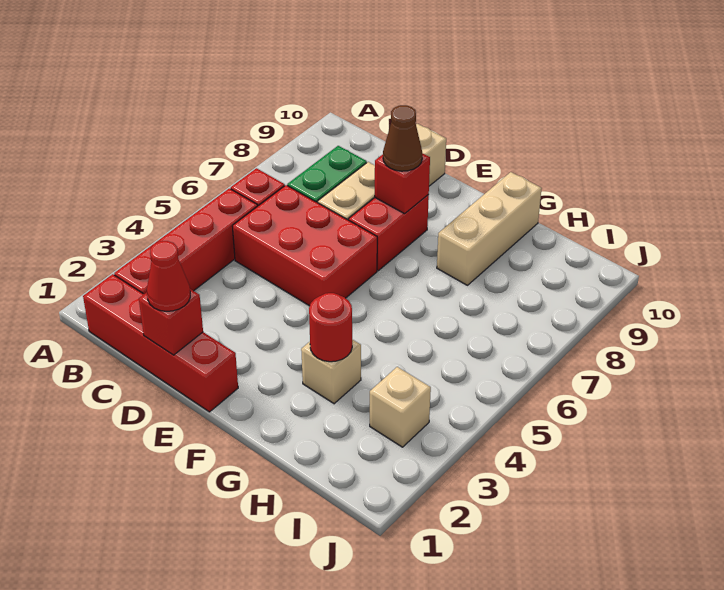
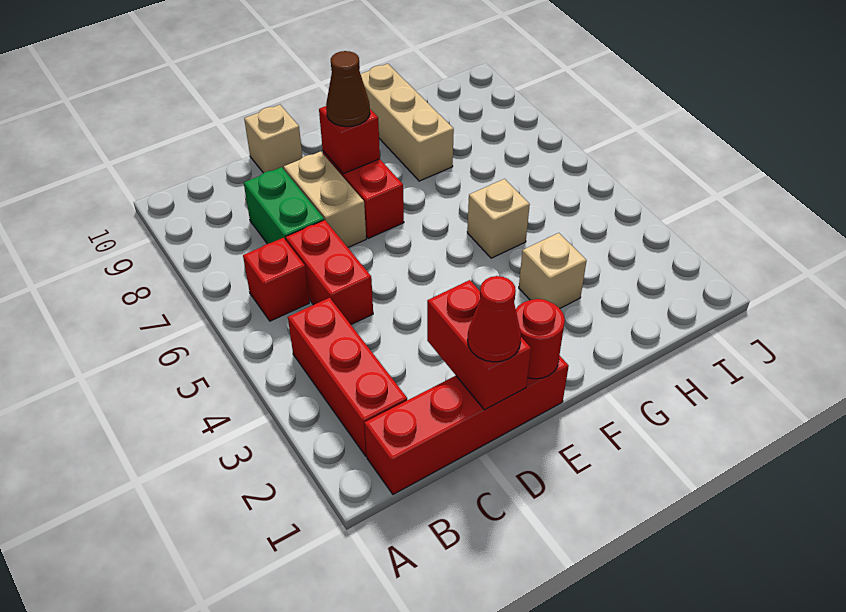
red 1x4 brick [114,188,258,294] -> red 1x3 brick [288,298,407,456]
red 2x3 brick [232,185,377,306] -> red 1x2 brick [286,220,373,325]
red 1x1 brick [139,289,203,355] -> red 1x2 brick [427,280,531,410]
red 1x1 round brick [309,293,352,362] -> red 1x1 round brick moved to [516,299,565,379]
tan 1x1 brick [370,367,431,447] -> tan 1x1 brick moved to [467,179,530,258]

